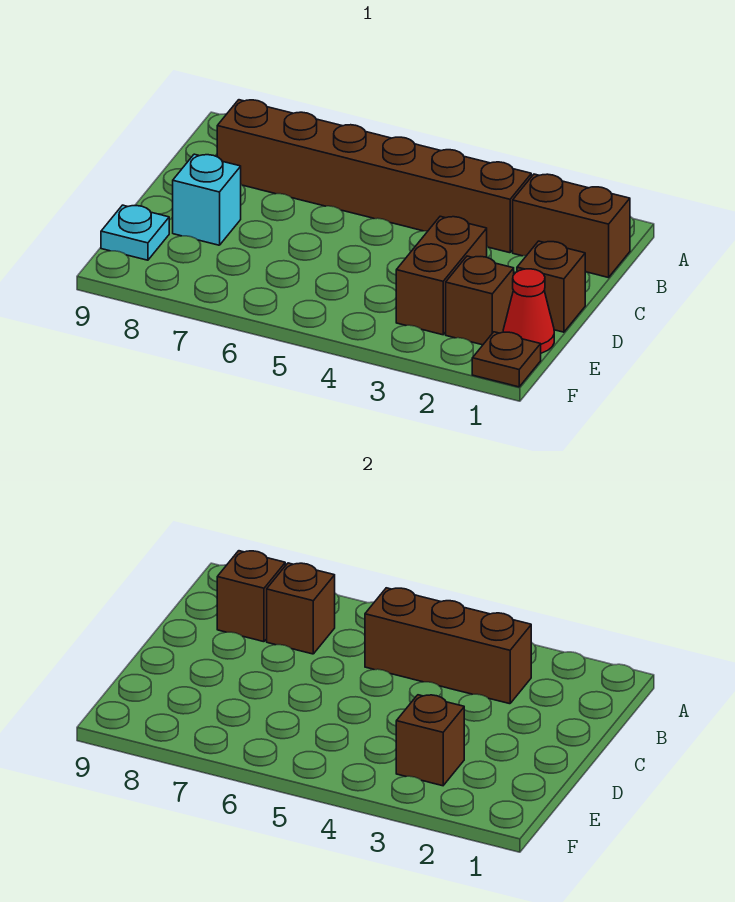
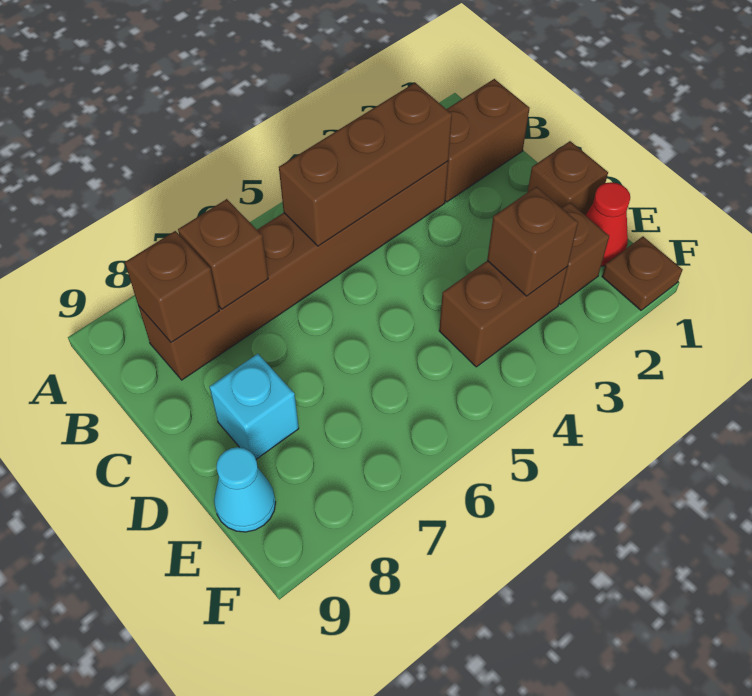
brown 1x2 brick [396,216,487,335] -> brown 1x2 brick turned to [439,261,567,367]
cyan 1x1 plate [101,205,169,260] -> cyan 1x1 cone [214,447,276,532]

